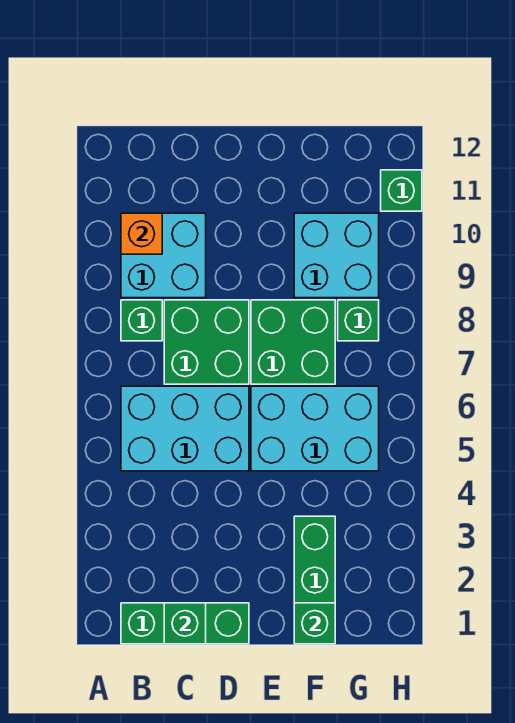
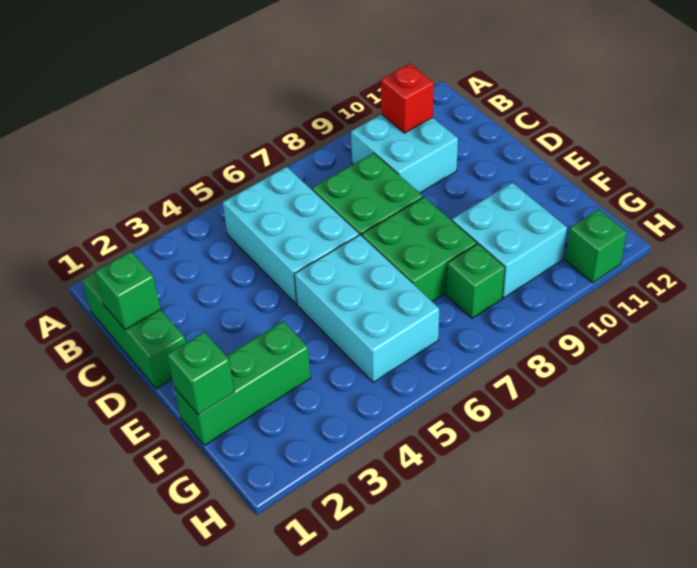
green 1x1 brick [121,300,162,341] -> none
orange 1x1 brick [121,213,162,254] -> red 1x1 brick [381,64,434,133]

